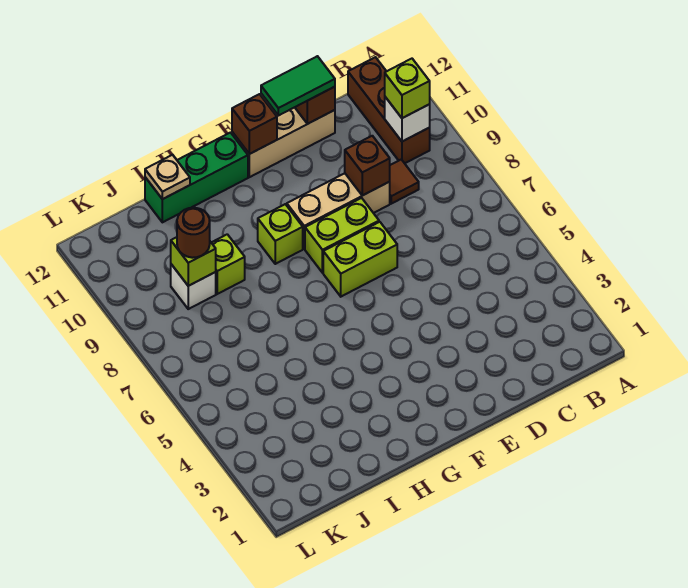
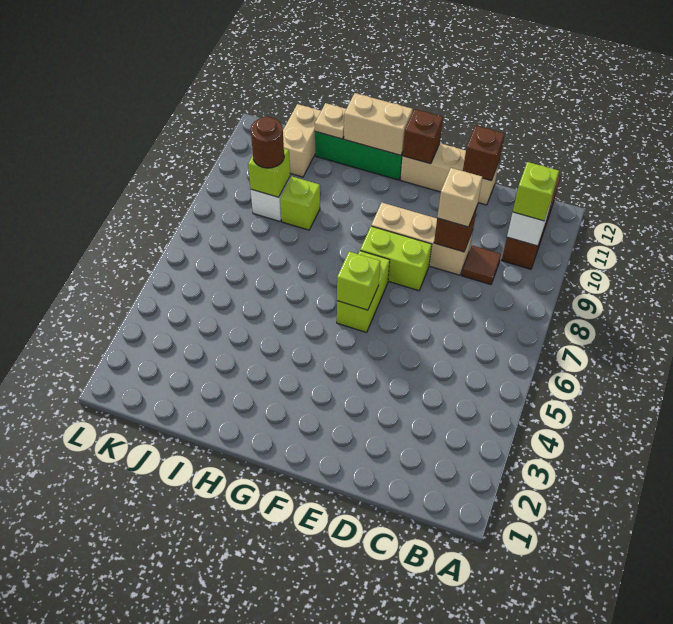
none -> tan 1x1 brick [437,168,482,227]
green 1x2 tile [261,56,335,116] -> none
lime 1x2 brick [323,222,397,297] -> lime 1x2 brick turned to [337,251,390,332]
lime 1x1 brick [258,204,303,264] -> lime 1x1 brick moved to [337,252,380,310]
none -> tan 1x2 brick [344,93,413,155]
none -> tan 1x2 brick [283,104,321,177]

